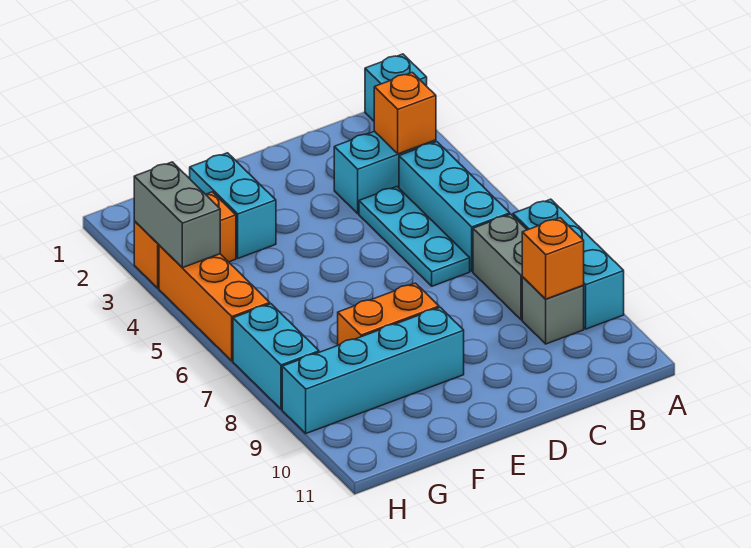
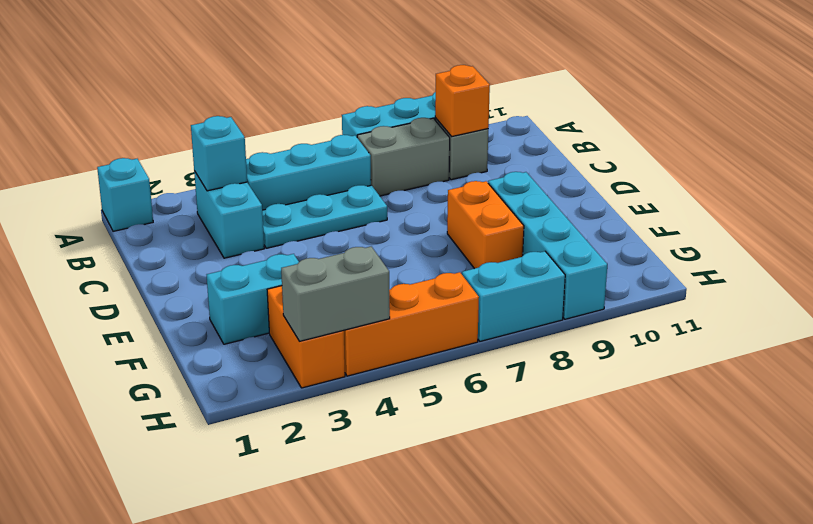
orange 1x1 brick [374,73,436,154] -> cyan 1x1 brick [191,116,247,191]

